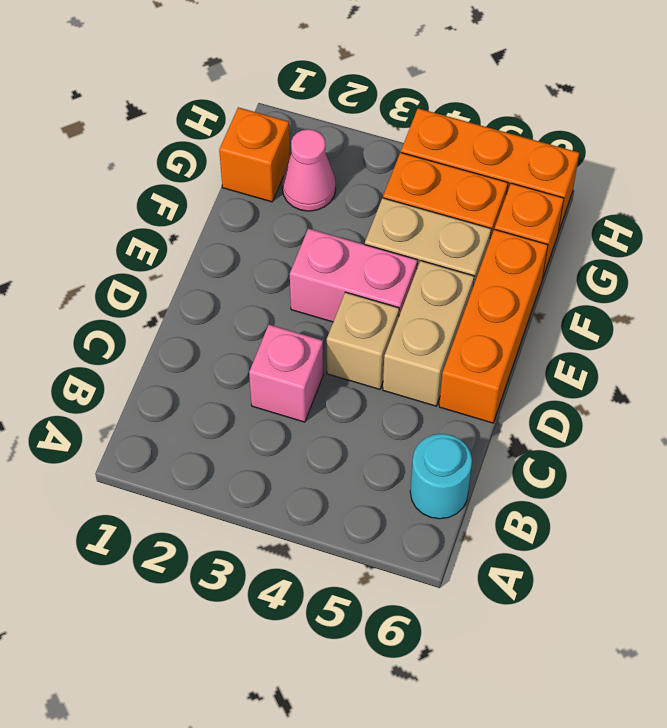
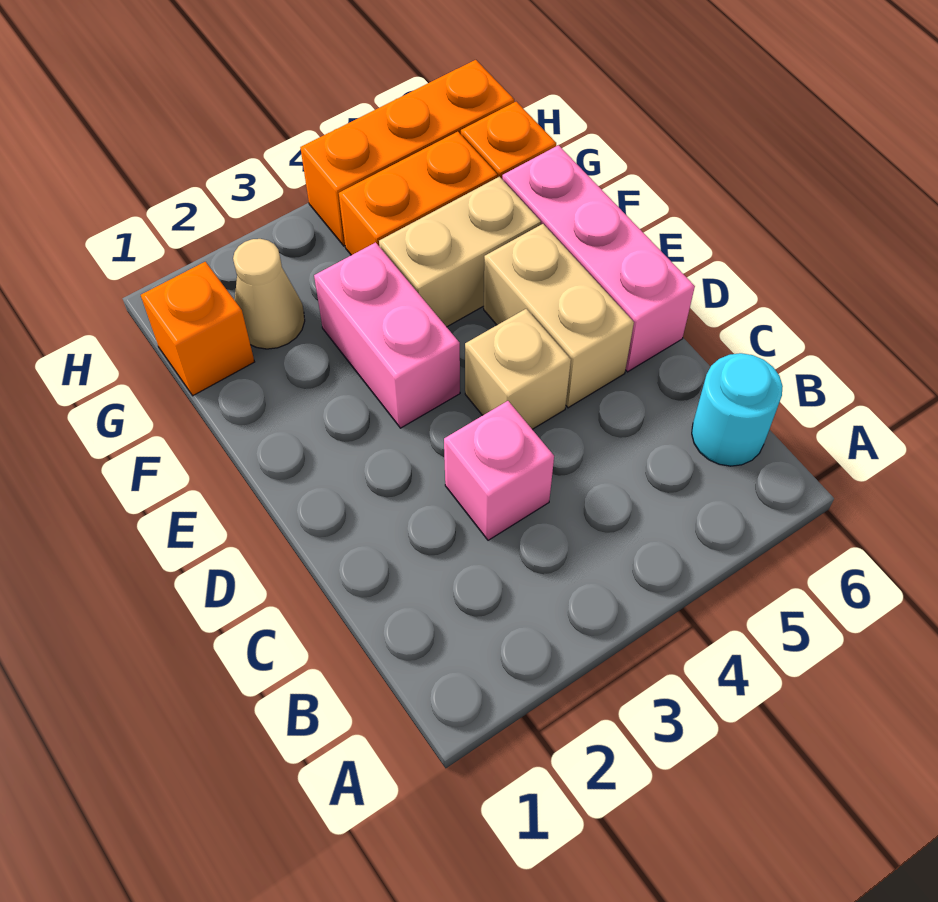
orange 1x3 brick [439,229,548,423] -> pink 1x3 brick [502,145,695,372]
pink 1x2 brick [290,228,417,322] -> pink 1x2 brick turned to [314,242,460,428]
pink 1x1 cone [282,129,336,211] -> tan 1x1 cone [233,239,305,349]

